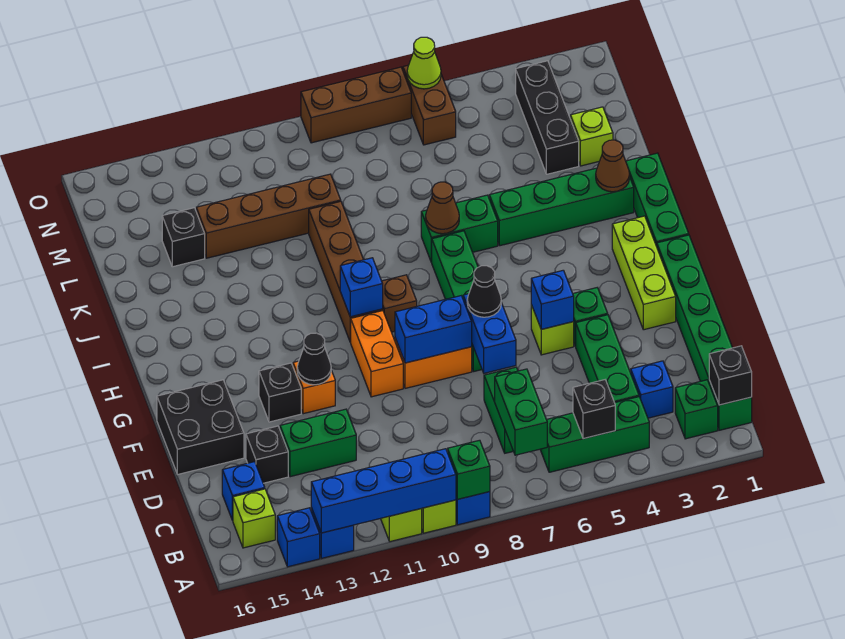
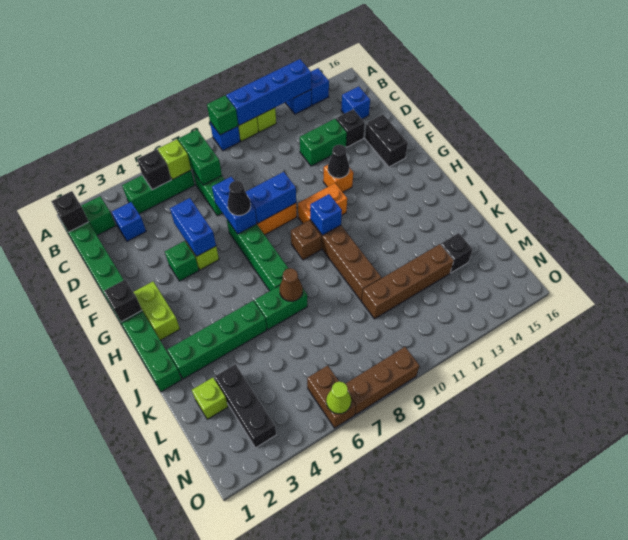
lime 1x1 brick [233,489,275,548] -> lime 1x1 brick moved to [158,139,191,180]
green 1x3 brick [575,315,639,403] -> none
black 2x2 brick [157,380,244,474] -> black 1x2 brick [365,114,408,167]
lime 1x3 brick [612,216,676,330] -> lime 1x2 brick [134,282,180,340]
blue 1x1 brick [531,270,574,329] -> blue 1x2 brick [170,198,216,257]
orange 1x2 brick [351,311,403,397] -> orange 1x2 brick turned to [298,183,347,223]
black 1x1 brick [259,363,301,422] -> black 1x1 brick moved to [104,279,142,322]
brown 1x1 cone [596,140,630,192] -> none

